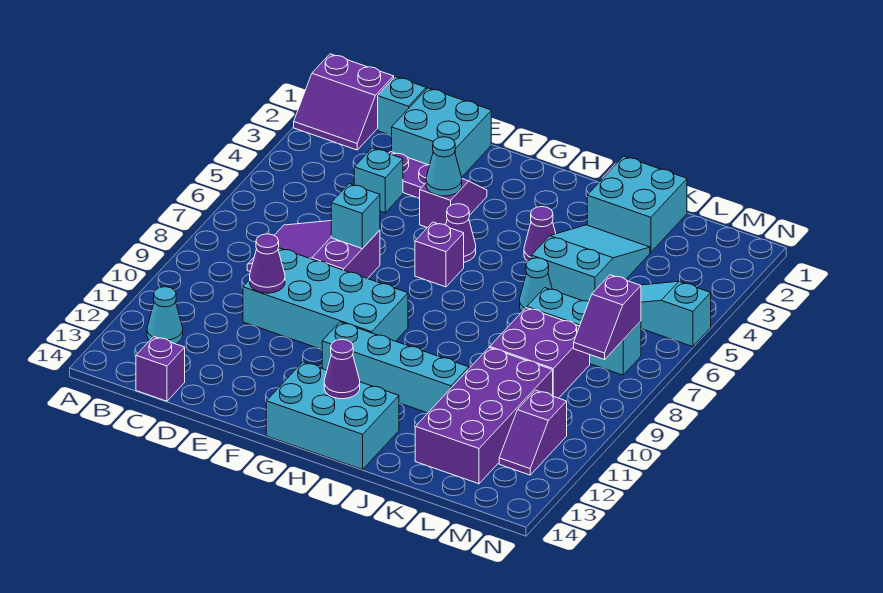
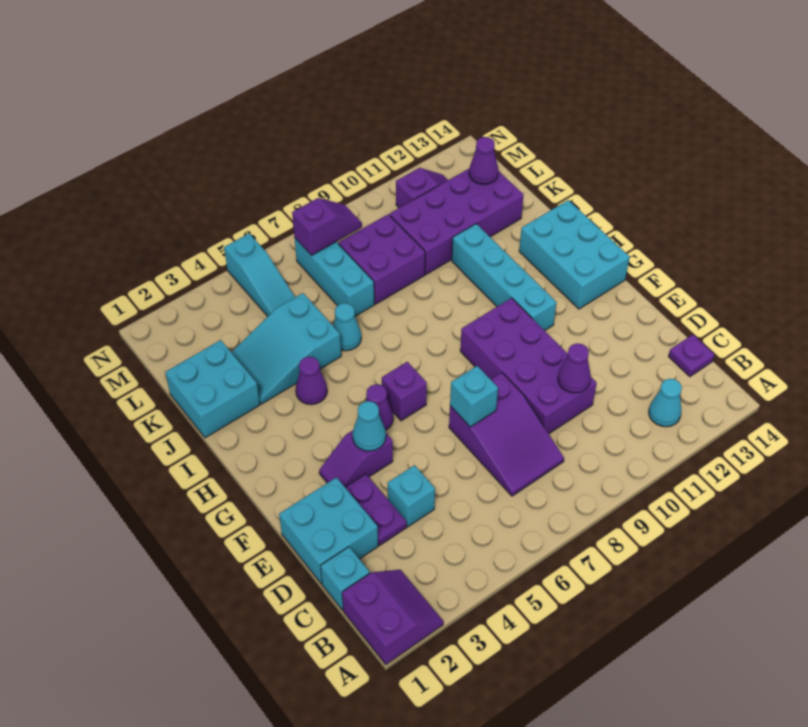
purple 1x1 brick [136,337,185,401] -> purple 1x1 plate [669,335,714,377]
cyan 2x4 brick [243,248,408,349] -> purple 2x4 brick [460,298,597,434]
purple 1x1 cone [324,339,360,399] -> purple 1x1 cone moved to [469,137,498,185]

